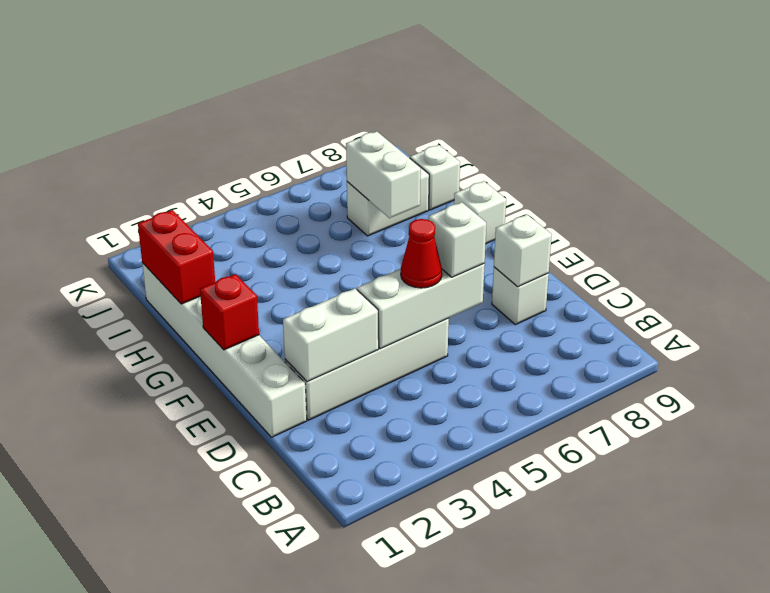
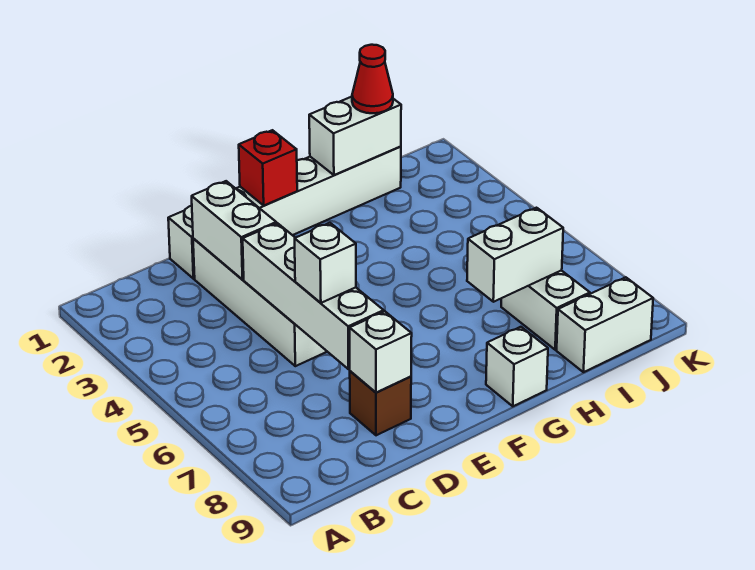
white 1x3 brick [357,264,485,349] -> white 1x4 brick [243,223,384,369]
red 1x1 cone [401,219,442,288] -> red 1x1 cone moved to [352,45,393,113]
white 1x1 brick [492,267,549,325] -> brown 1x1 brick [350,371,411,435]
red 1x2 brick [138,210,215,304] -> white 1x2 brick [309,97,401,175]
white 1x1 brick [410,145,460,210] -> white 1x2 brick [557,277,653,372]

